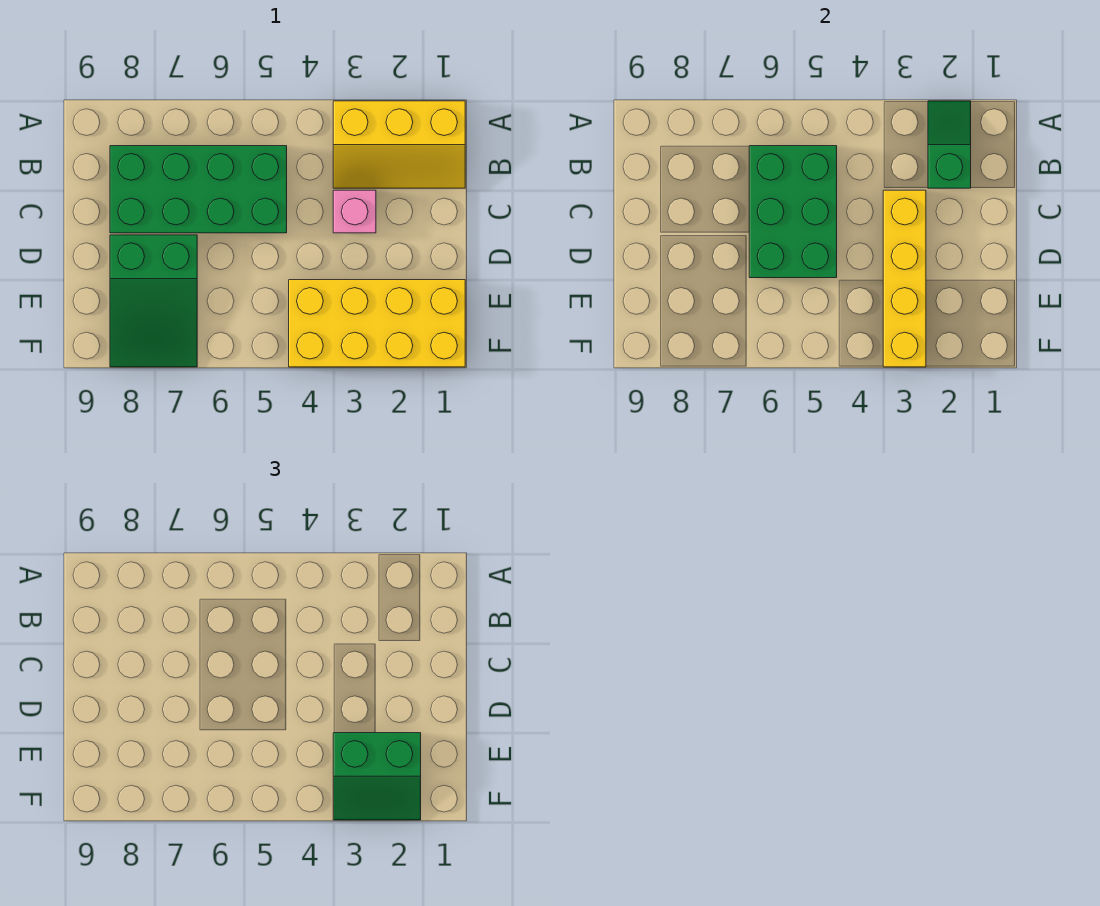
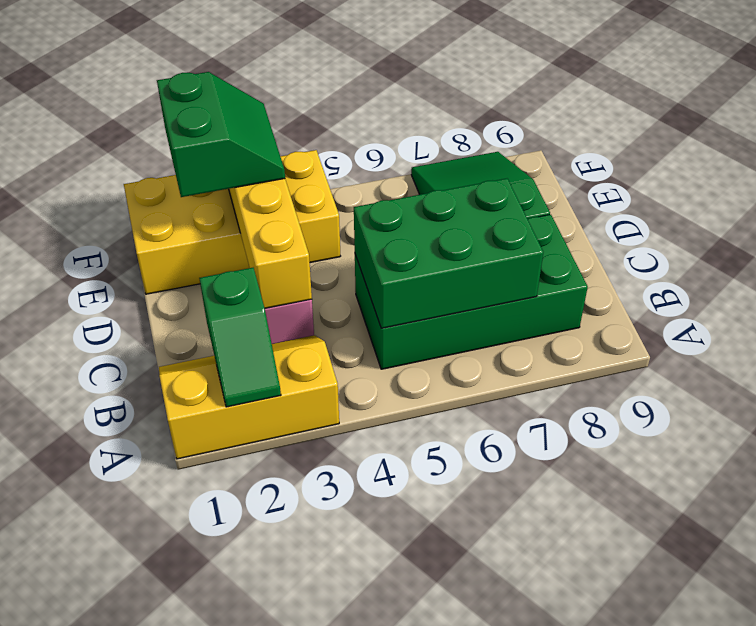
green 2x3 brick [749,146,837,278] -> green 2x3 brick turned to [354,179,543,328]
green 2x2 slope [333,733,421,820] -> green 2x2 slope turned to [157,72,285,197]

